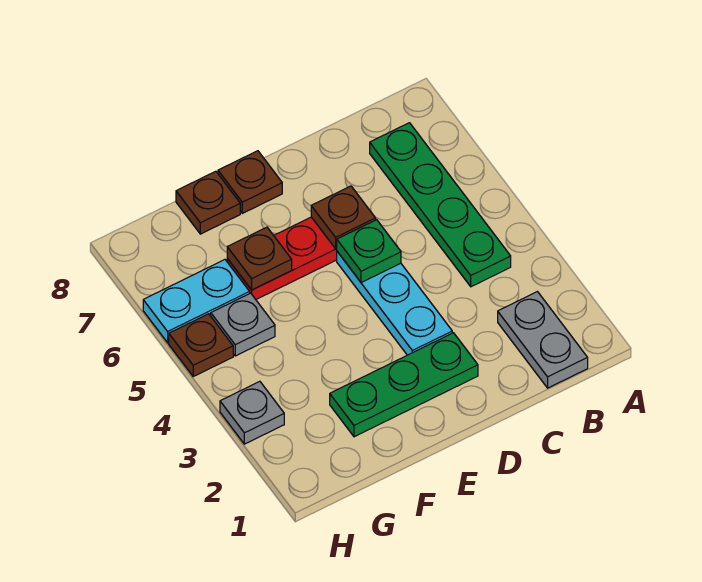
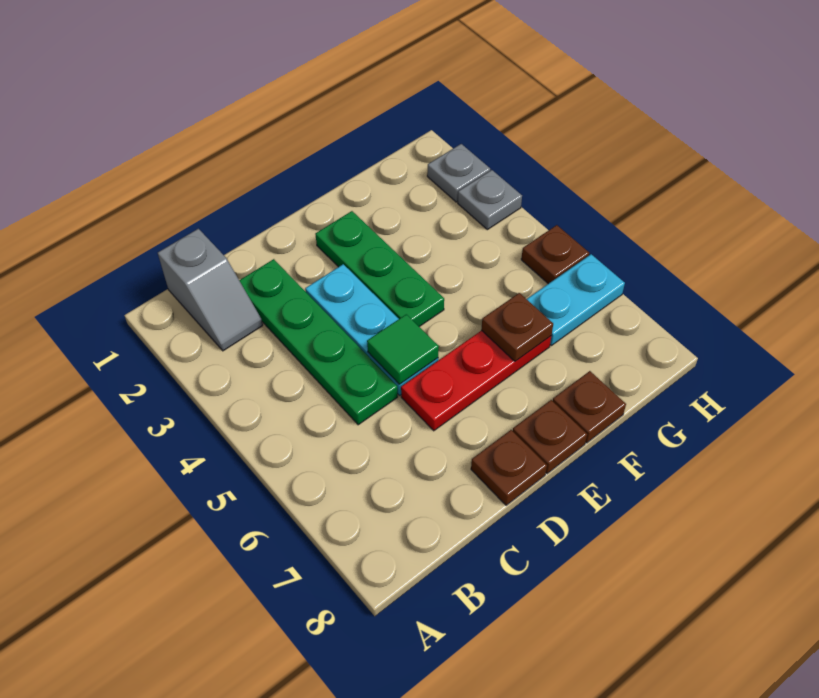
grey 1x2 plate [498,292,588,388] -> grey 1x2 slope [158,229,263,351]
green 1x4 plate [370,123,511,287] -> green 1x4 plate moved to [239,259,398,425]
green 1x3 plate [330,333,478,437] -> green 1x3 plate turned to [315,211,444,327]
green 1x1 plate [336,220,401,283] -> green 1x1 tile [367,314,439,384]
brown 1x1 plate [311,186,376,249] -> brown 1x1 plate moved to [471,430,547,505]
grey 1x1 plate [211,293,275,356] -> grey 1x1 plate moved to [427,144,490,202]

